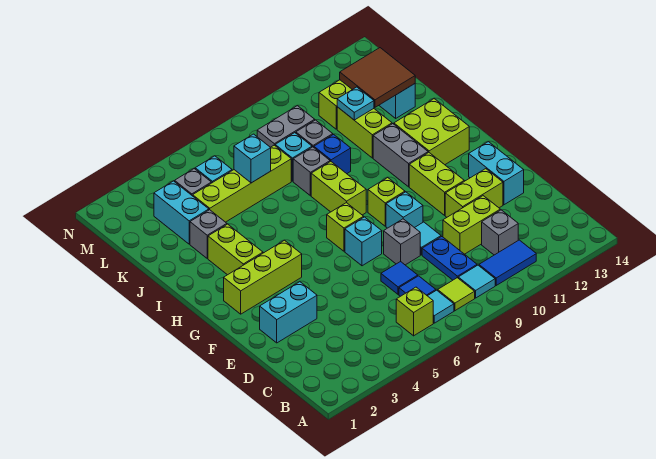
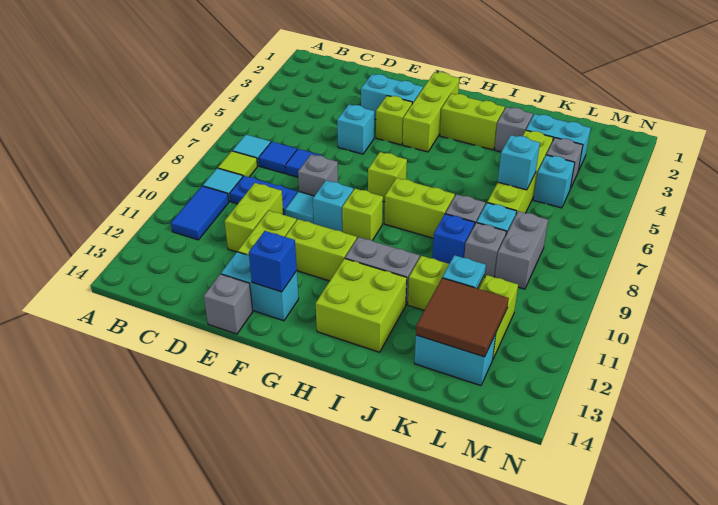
lime 1x1 brick [396,287,433,336] -> lime 1x1 brick moved to [376,96,412,145]
grey 1x1 brick [482,210,518,255] -> grey 1x1 brick moved to [204,274,253,334]
cyan 1x2 brick [260,282,317,343] -> cyan 1x2 brick turned to [361,74,423,120]
cyan 1x1 brick [345,217,382,266] -> cyan 1x1 brick moved to [337,105,374,154]
none -> blue 1x1 brick [249,231,297,292]

